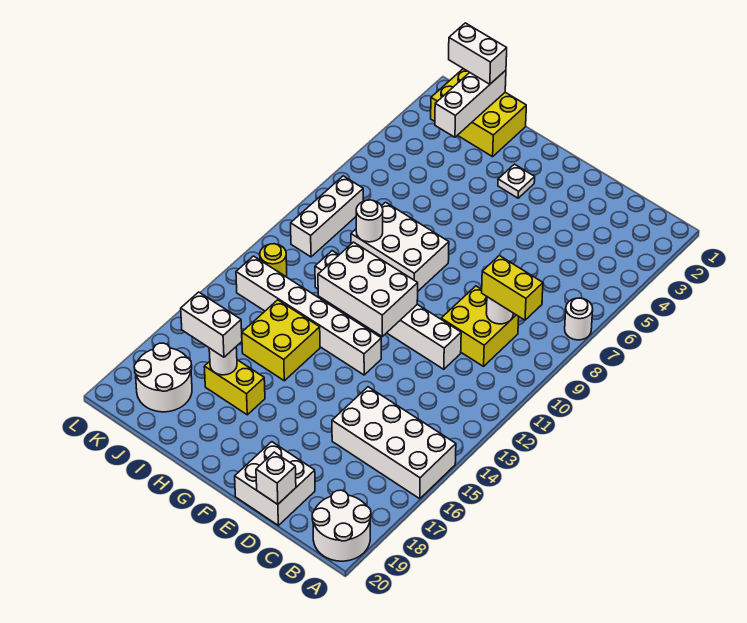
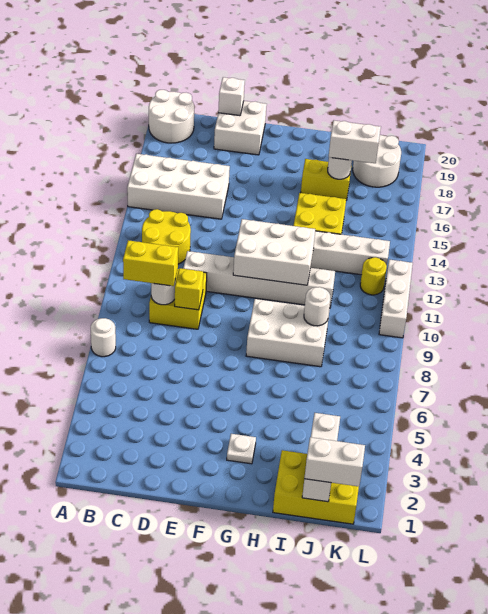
none -> yellow 2x2 round brick [142,209,191,264]
none -> yellow 1x1 brick [175,268,203,310]
white 1x3 brick [291,176,363,257] -> white 1x3 brick moved to [379,260,413,338]

